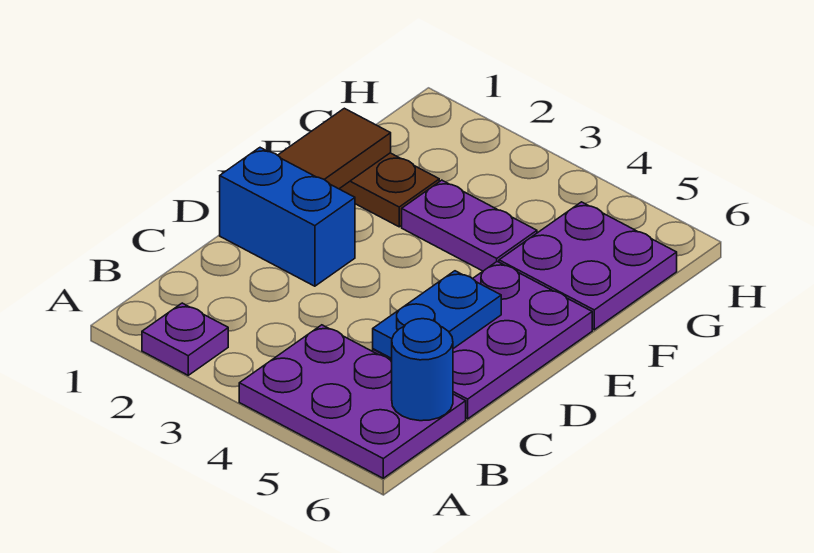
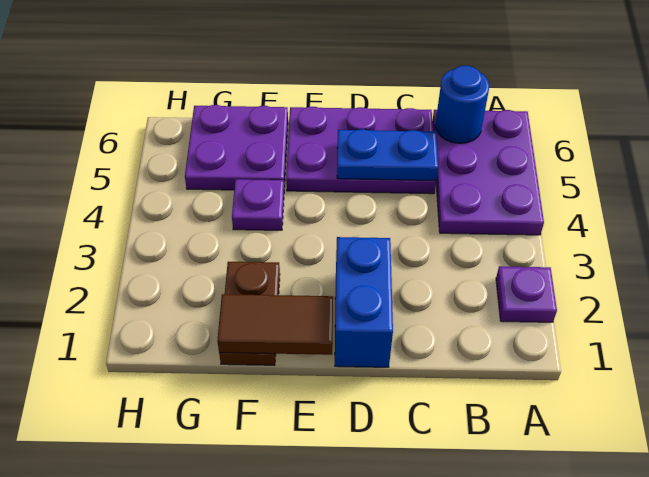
purple 1x2 plate [402,180,537,271] -> purple 1x1 plate [232,179,284,230]

